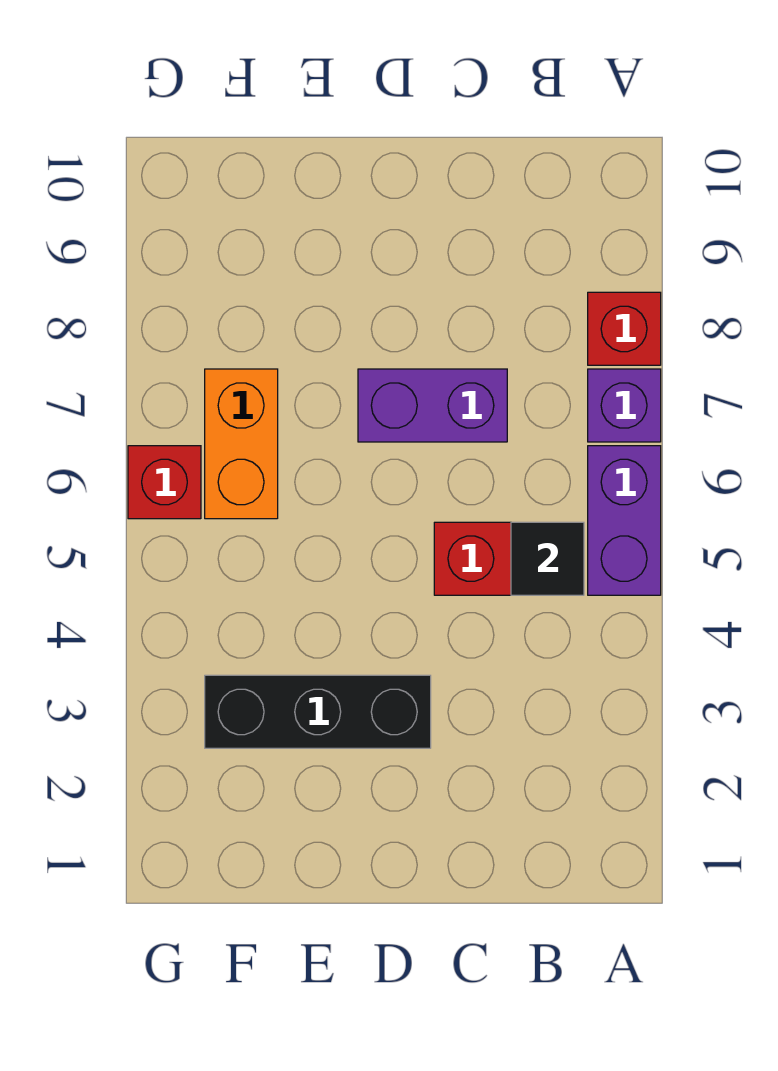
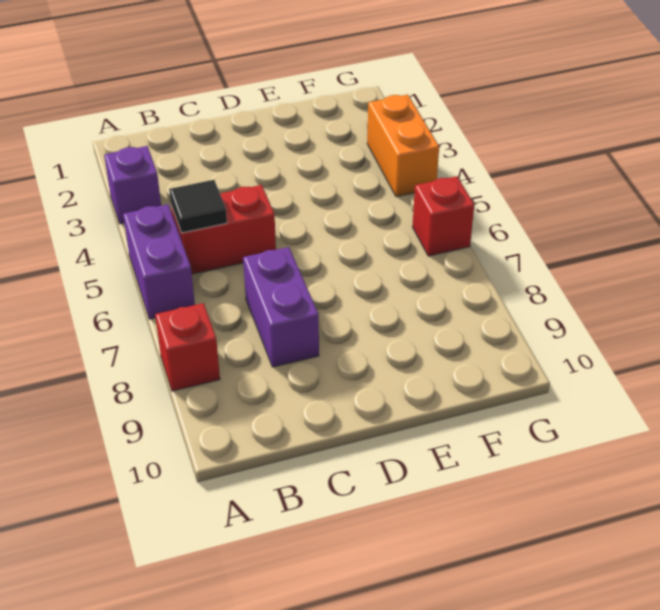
purple 1x1 brick [588,369,661,442] -> purple 1x1 brick moved to [104,146,161,224]
purple 1x2 brick [358,369,507,442] -> purple 1x2 brick turned to [243,247,319,367]
black 1x3 brick [205,675,431,748] -> none
orange 1x2 brick [205,369,278,519] -> orange 1x2 brick moved to [367,95,439,197]

